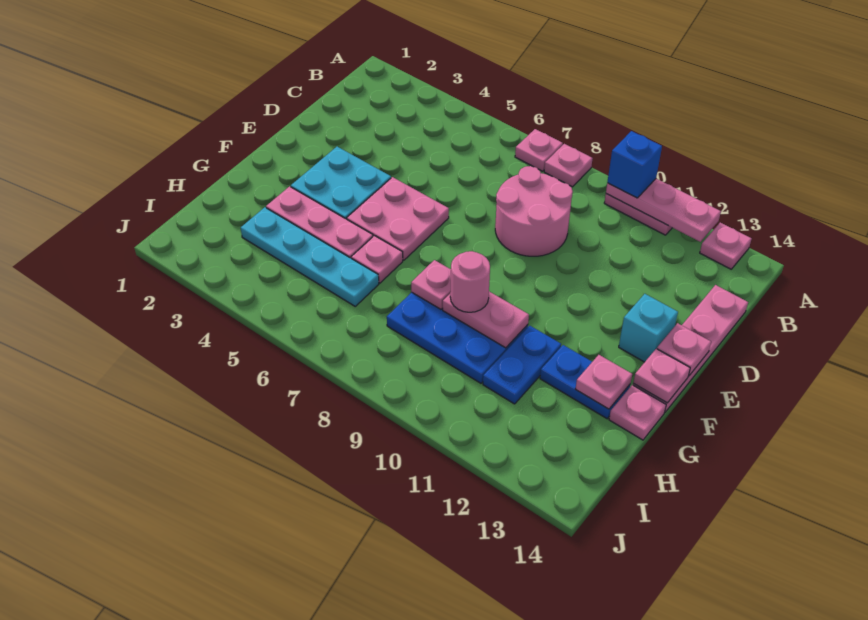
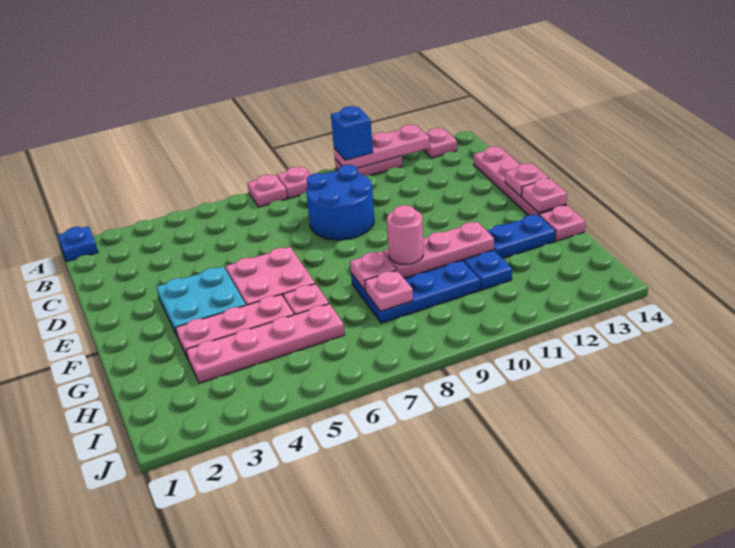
none -> blue 1x1 plate [57,226,98,262]
pink 2x2 round brick [495,166,573,256] -> blue 2x2 round brick [306,165,374,240]
cyan 1x1 brick [619,294,678,362] -> none
pink 1x2 plate [443,292,529,348] -> pink 1x3 plate [383,222,494,278]
pink 1x1 plate [576,355,632,409] -> pink 1x1 plate moved to [365,270,413,311]
cyan 1x4 plate [241,207,379,306] -> pink 1x4 plate [186,304,345,383]

